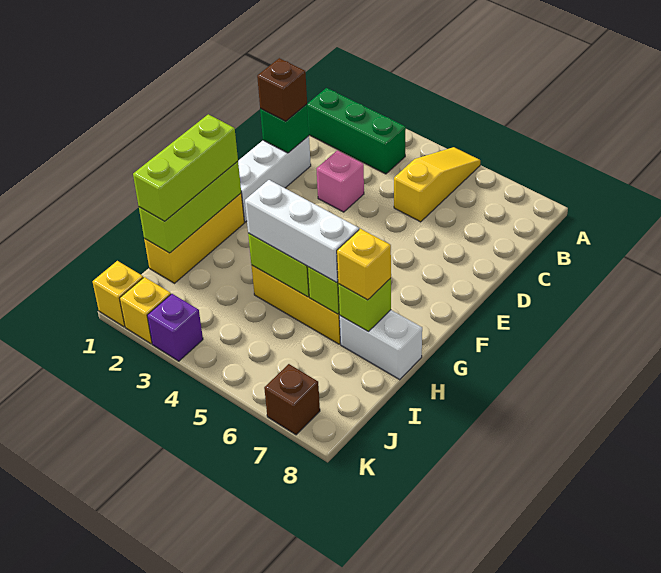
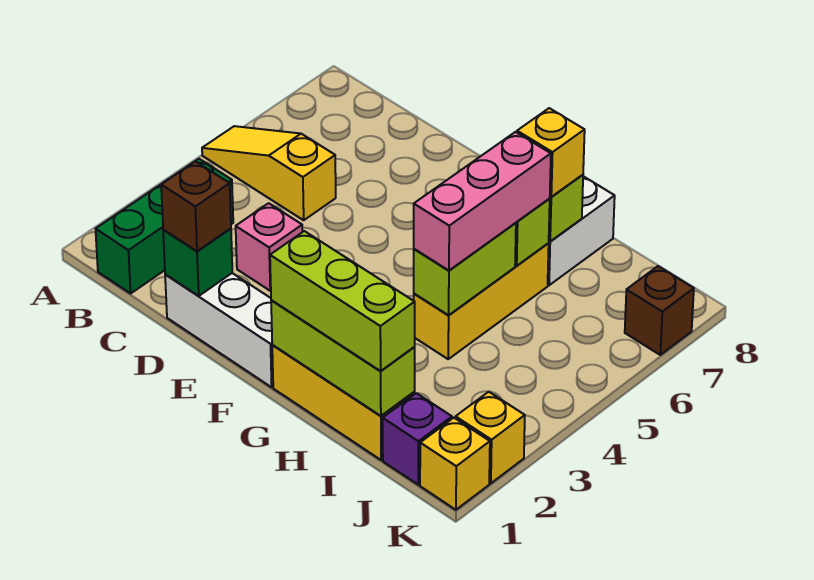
white 1x3 brick [245,180,359,282] -> pink 1x3 brick [414,132,551,270]
purple 1x1 brick [147,294,203,361] -> purple 1x1 brick moved to [383,393,452,485]

